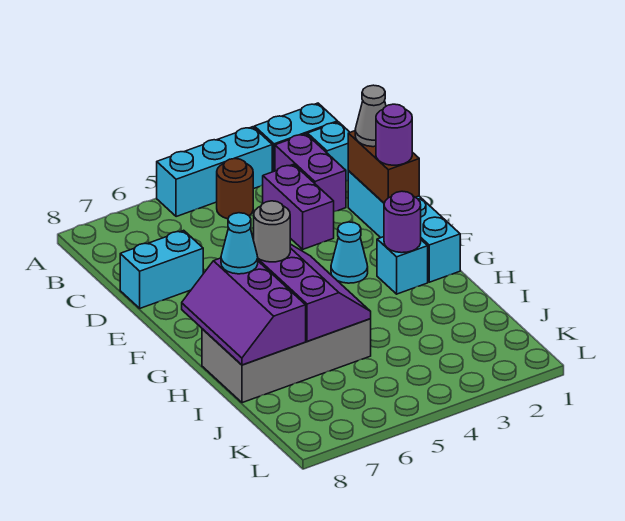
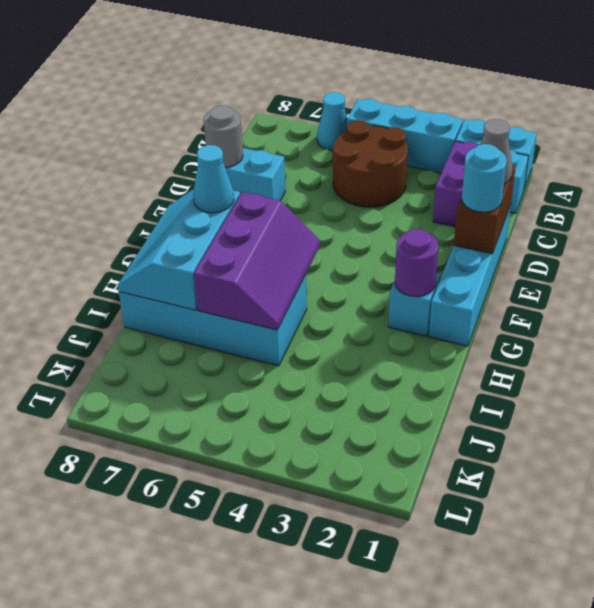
brown 1x1 round brick [217,159,253,219] -> brown 2x2 round brick [333,120,408,207]
purple 1x2 brick [263,164,334,249] -> none
purple 1x1 round brick [376,104,412,165] -> cyan 1x1 round brick [462,144,507,212]
cyan 1x1 cone [331,222,368,283] -> cyan 1x1 cone moved to [317,92,347,150]
grey 1x1 round brick [254,201,290,262] -> grey 1x1 round brick moved to [203,105,243,167]
purple 2x3 slope [182,258,306,365] -> cyan 2x3 slope [118,189,240,310]
grey 2x4 brick [202,319,371,403] -> cyan 2x4 brick [119,274,307,366]

